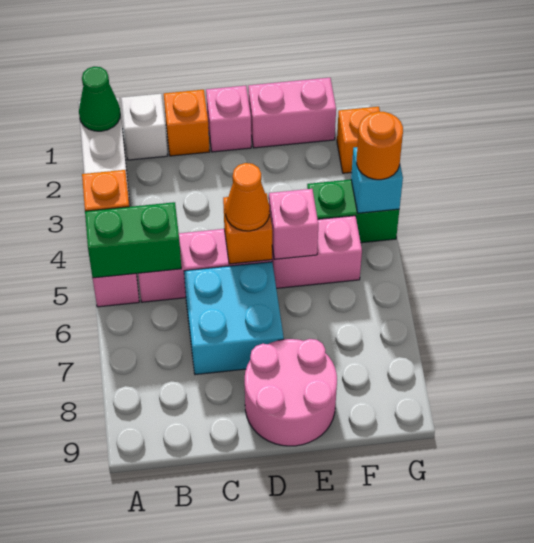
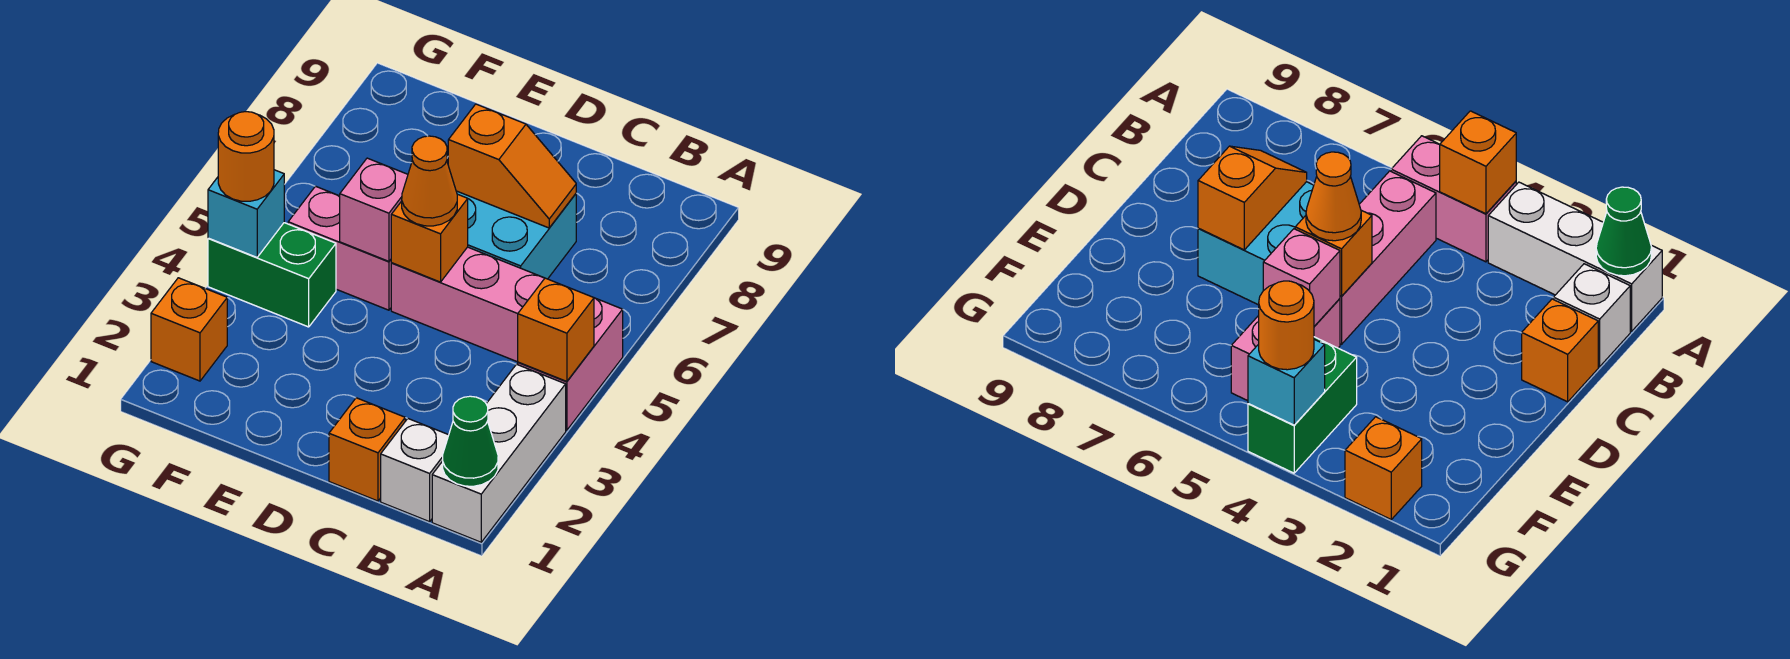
green 1x2 brick [85,202,181,278] -> none
none -> orange 1x2 slope [448,104,576,228]
pink 1x1 brick [206,86,251,152] -> none
pink 2x2 round brick [245,339,337,446] -> none
pink 1x2 brick [248,78,336,148] -> none

